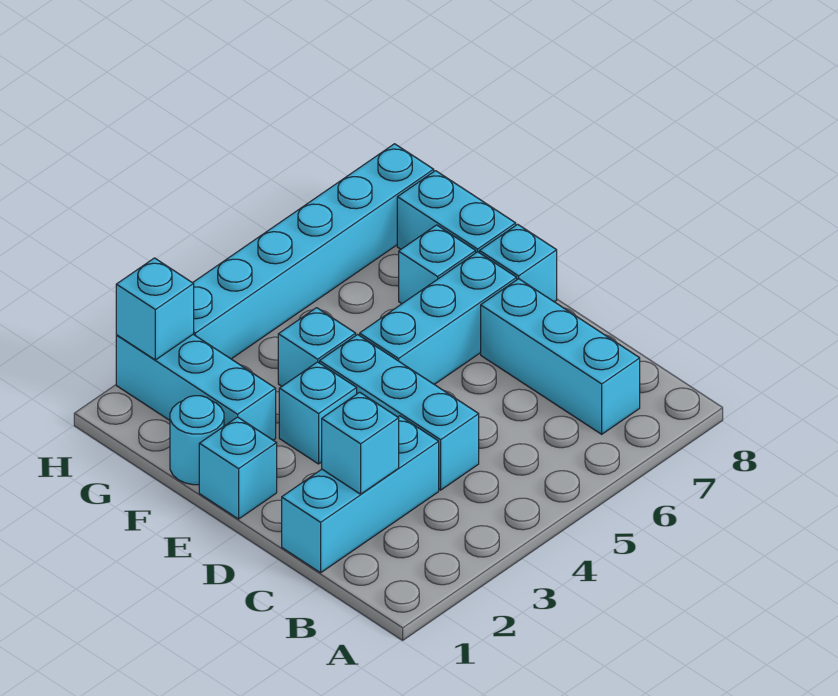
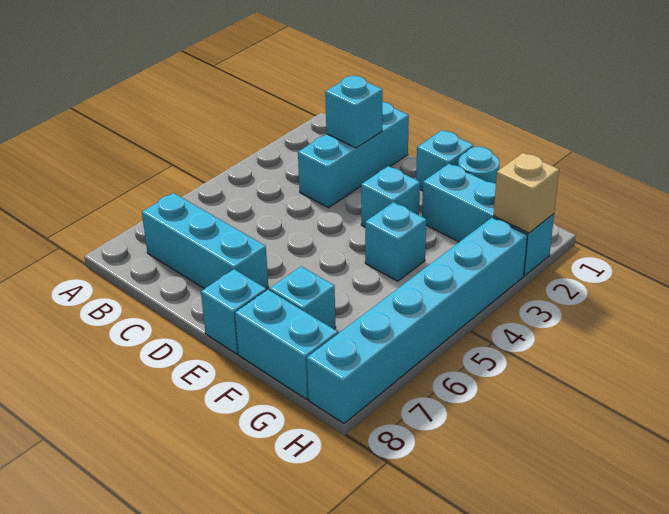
cyan 1x3 brick [320,335,479,490] -> none
cyan 1x3 brick [360,252,517,384] -> none
cyan 1x1 brick [116,258,194,360] -> tan 1x1 brick [494,153,559,233]

